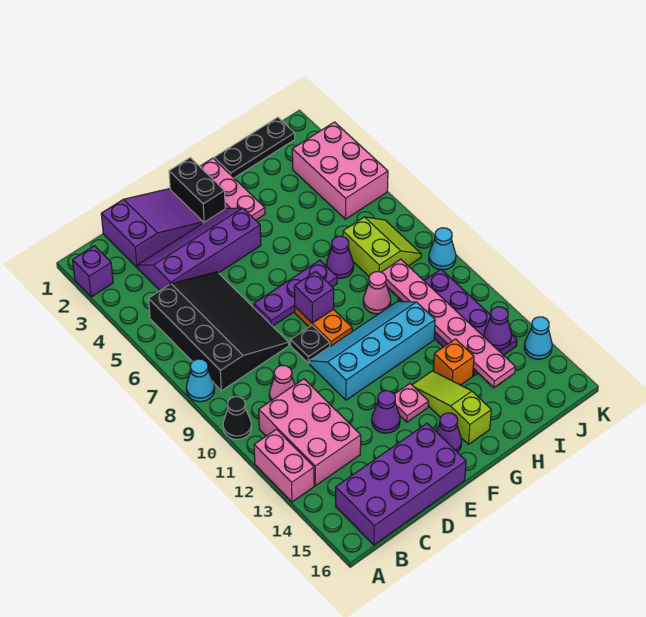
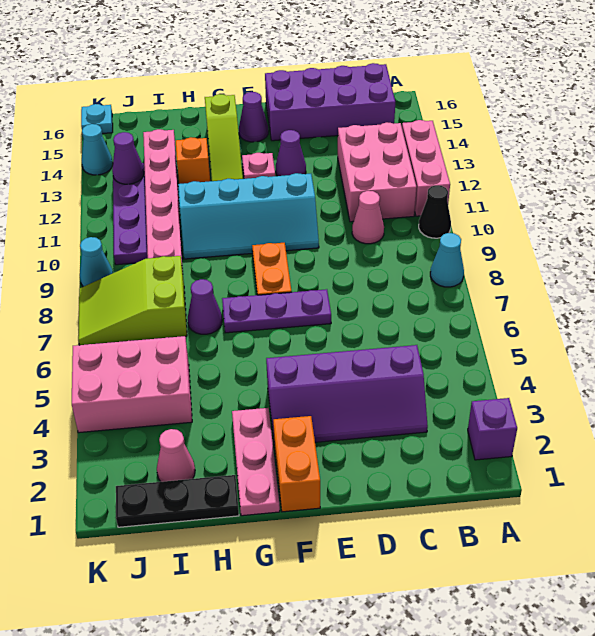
pink 1x2 brick [254,429,314,502] -> pink 1x3 brick [402,120,450,216]
black 3x4 slope [149,272,289,391] -> none
purple 2x3 slope [101,189,203,268] -> none
black 1x1 plate [291,326,330,363] -> none
black 1x2 brick [169,158,225,223] -> orange 1x2 brick [273,416,320,512]
purple 1x1 brick [294,272,334,323] -> none
pink 1x1 cone [363,272,391,314] -> pink 1x1 cone moved to [157,429,195,482]
lime 2x2 slope [343,217,421,276] -> lime 2x3 slope [78,256,187,345]
pink 2x3 brick [292,122,388,219] -> pink 2x3 brick turned to [72,336,192,433]
none -> cyan 1x1 plate [81,104,113,134]

